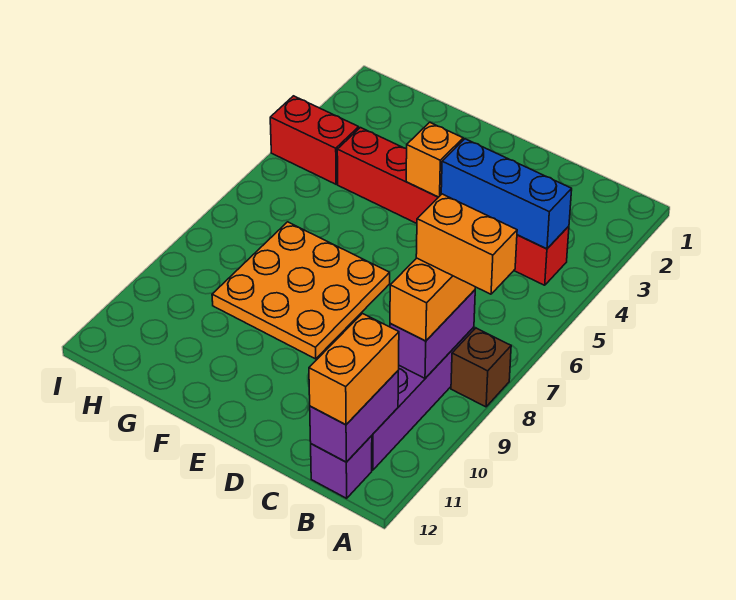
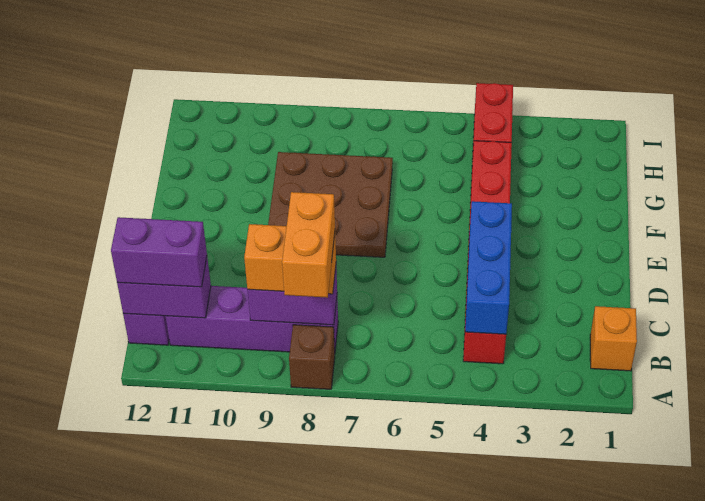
orange 1x2 brick [309,314,399,425] -> purple 1x2 brick [111,217,207,287]
orange 1x1 brick [406,122,463,197] -> orange 1x1 brick moved to [590,306,637,371]
orange 3x3 plate [212,222,390,359] -> brown 3x3 plate [268,152,393,257]

